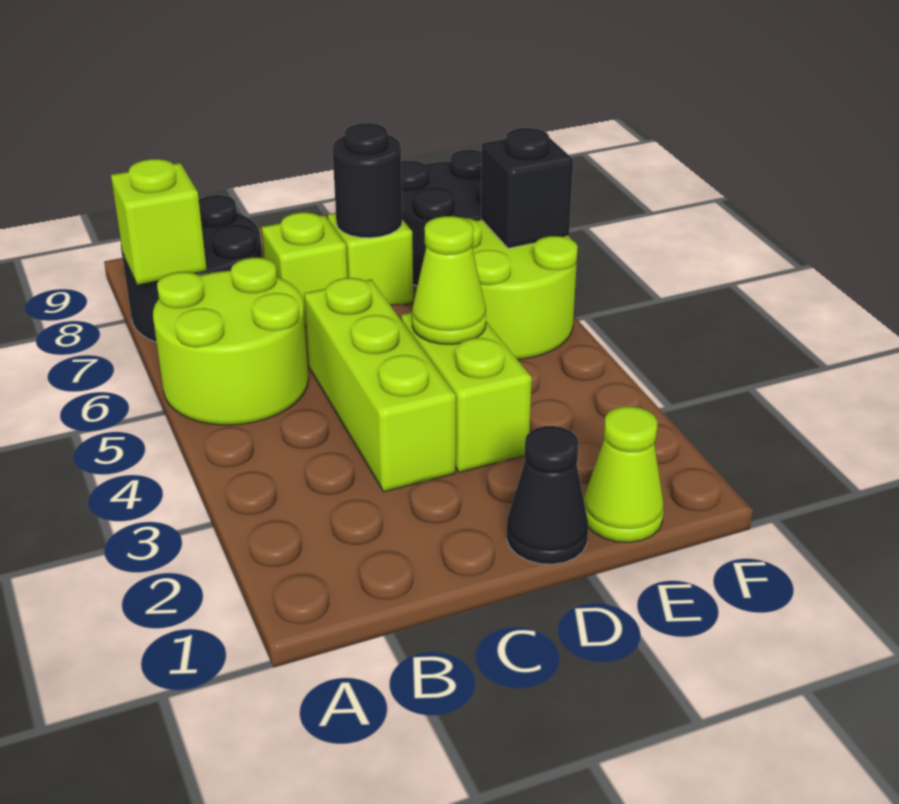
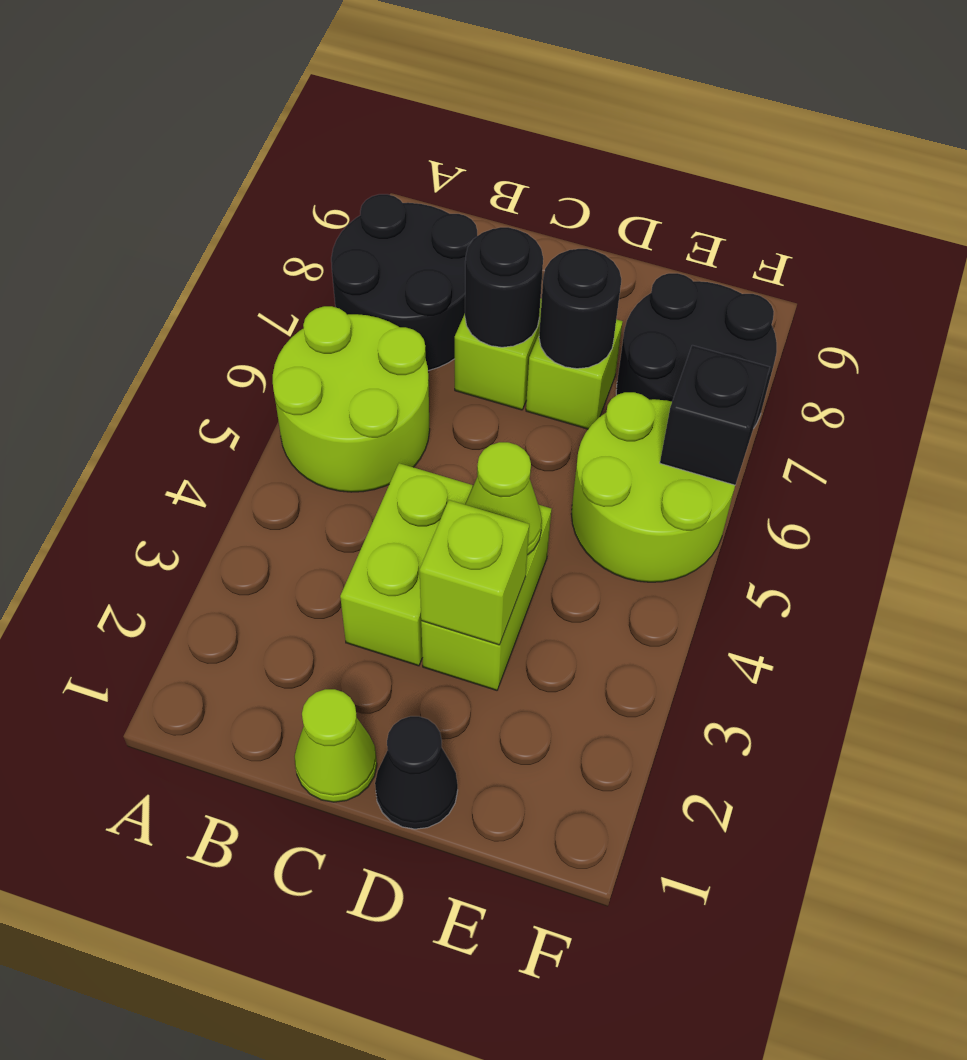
lime 1x1 brick [111,159,207,284] -> lime 1x1 brick moved to [420,500,529,645]
lime 1x3 brick [304,278,456,492] -> lime 1x2 brick [340,463,473,666]
none -> black 1x1 round brick [465,227,543,347]
lime 1x1 cone [584,406,664,542] -> lime 1x1 cone moved to [294,689,377,802]

